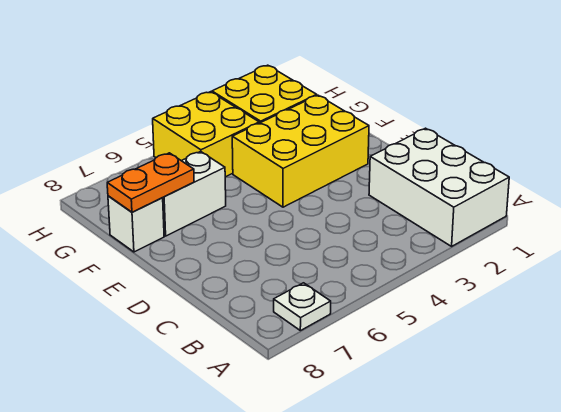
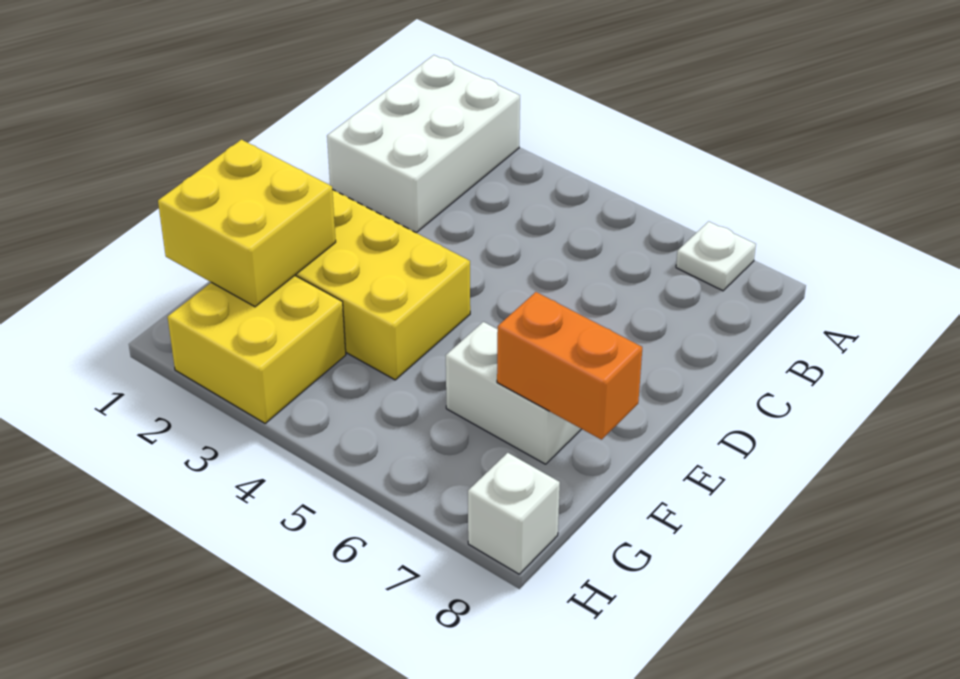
orange 1x2 plate [107,153,194,212] -> orange 1x2 brick [497,292,642,440]
white 1x1 brick [108,196,164,252] -> white 1x1 brick moved to [468,453,560,574]
yellow 2x2 brick [153,92,259,177] -> yellow 2x2 brick moved to [158,140,336,307]

